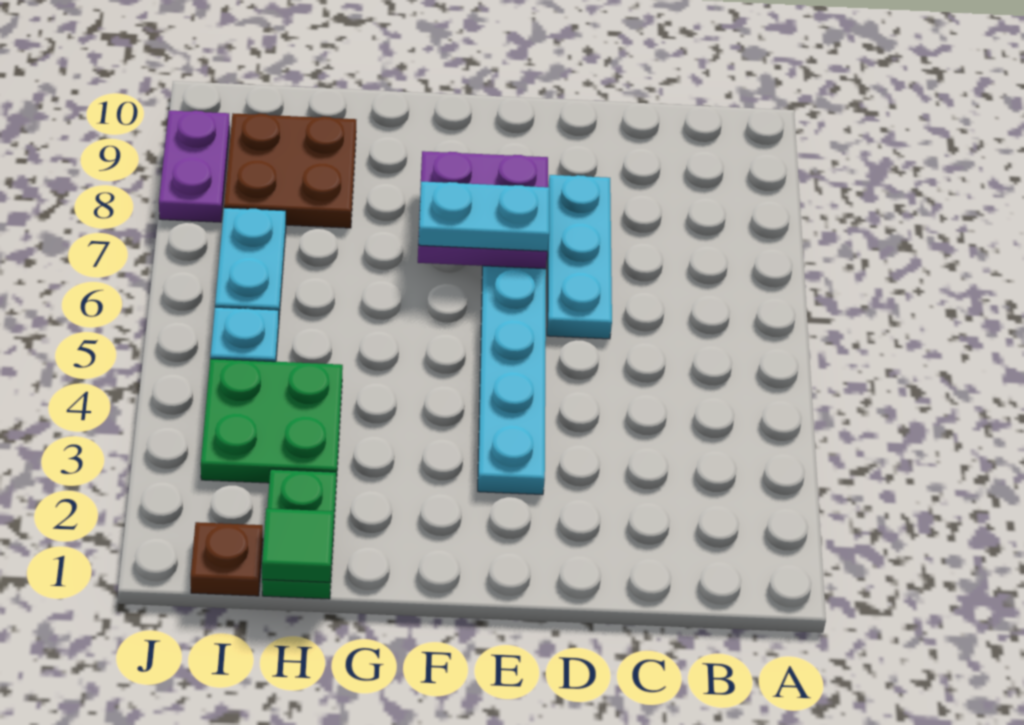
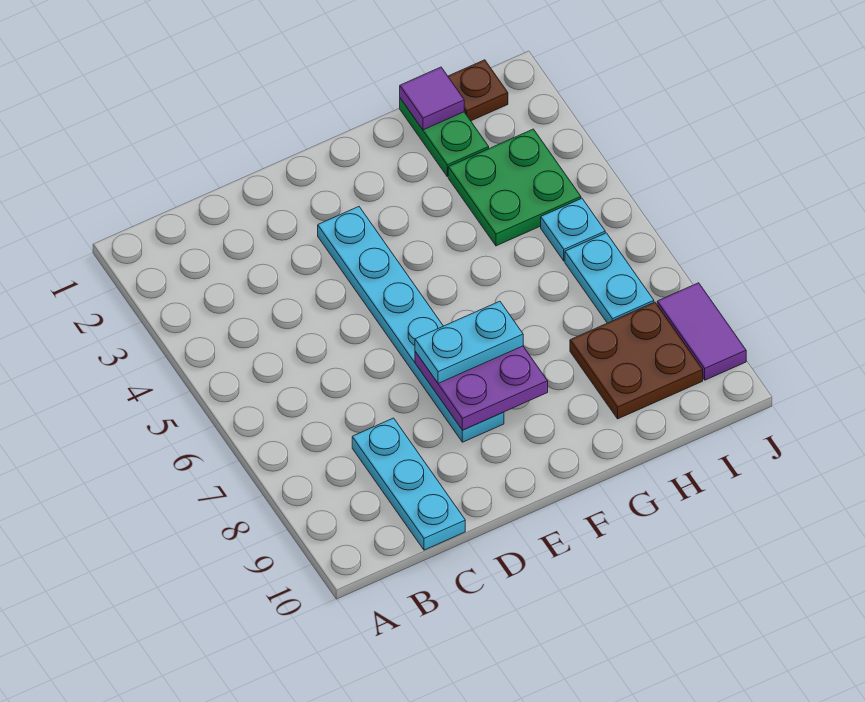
cyan 1x3 plate [547,175,612,339] -> cyan 1x3 plate moved to [352,418,465,550]
green 1x1 tile [262,508,334,582] -> purple 1x1 tile [400,67,464,130]
purple 1x2 plate [159,110,230,222] -> purple 1x2 tile [657,283,746,380]

